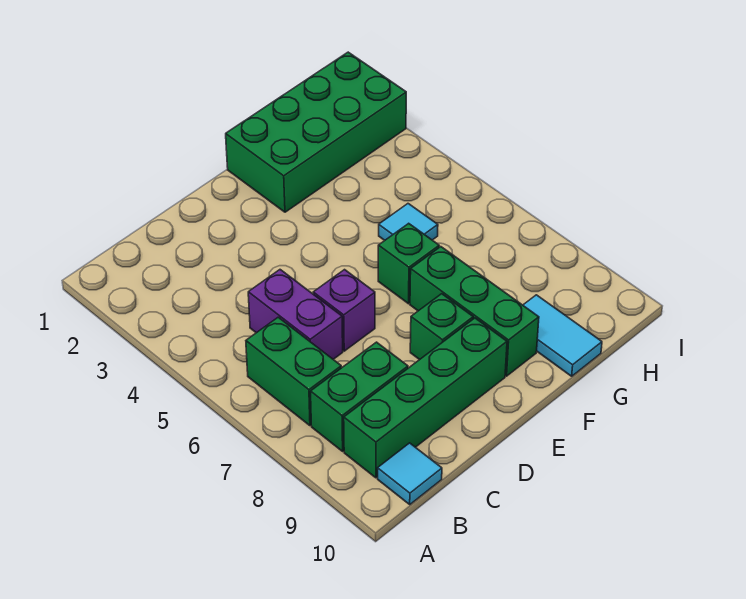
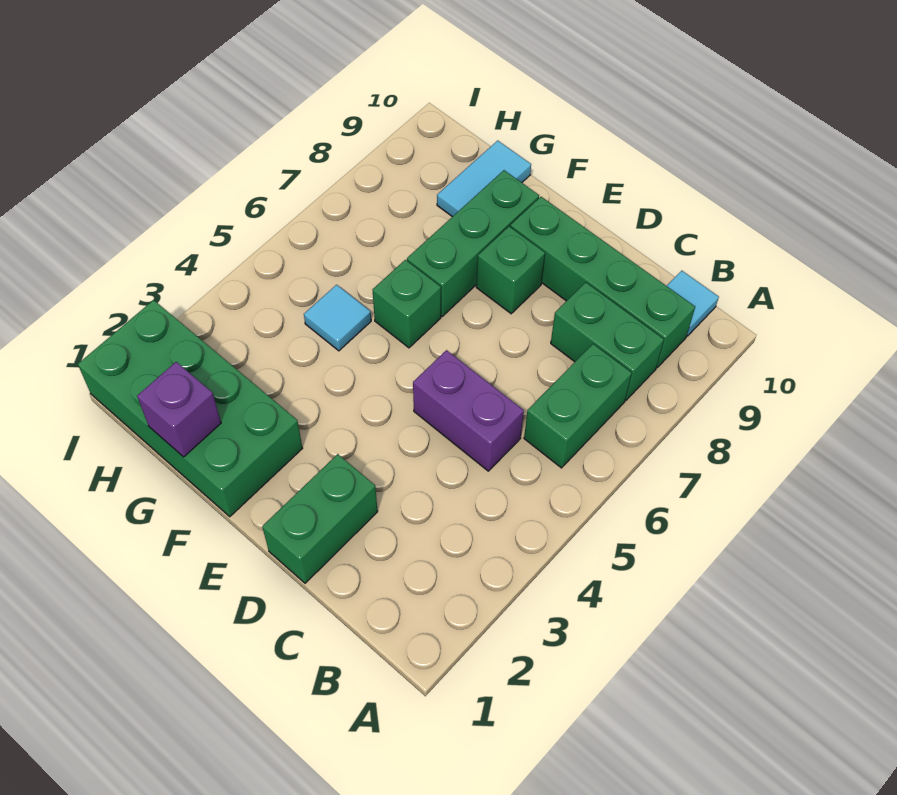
purple 1x2 brick [248,270,343,359] -> purple 1x2 brick turned to [413,350,524,471]
none -> green 1x2 brick [262,454,378,583]
purple 1x1 brick [313,270,375,351] -> purple 1x1 brick moved to [137,362,221,457]

